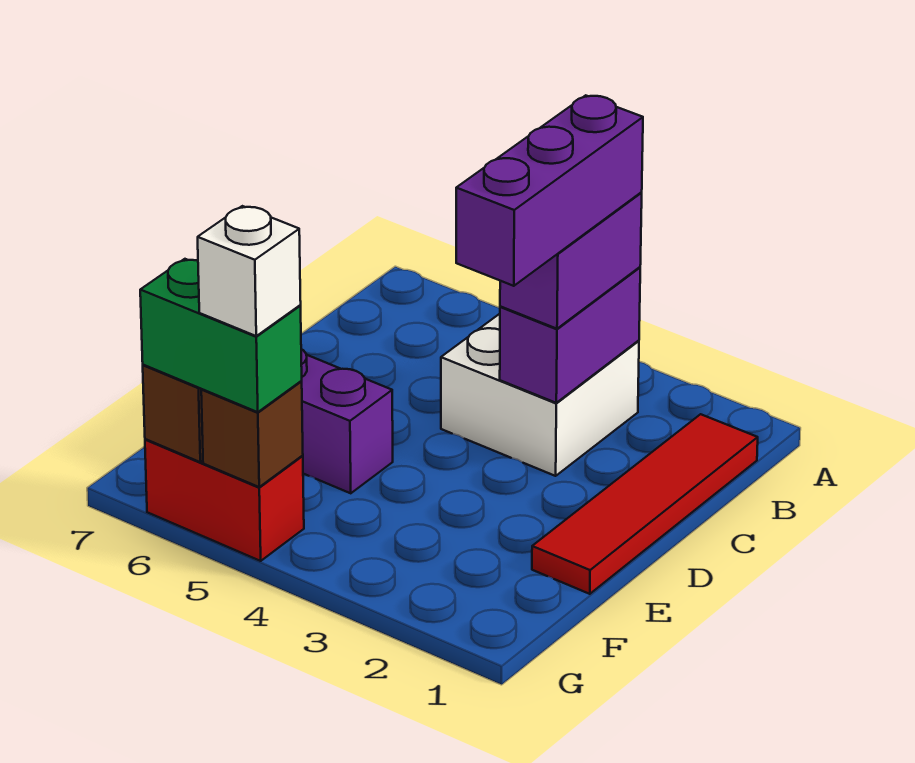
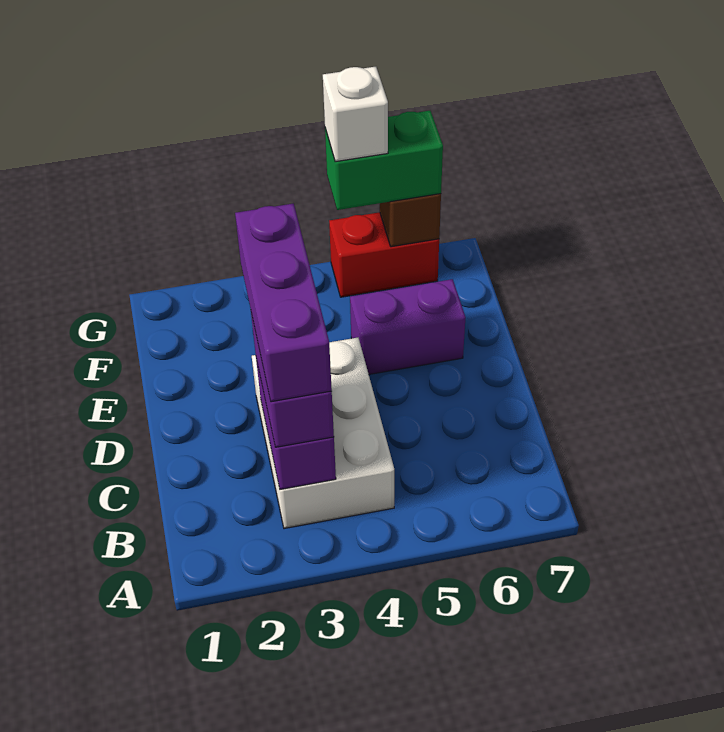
red 1x4 tile [532,414,758,594] -> none
white 2x2 brick [441,314,639,476] -> white 2x3 brick [252,338,394,529]
brown 1x1 brick [201,381,303,487] -> none

